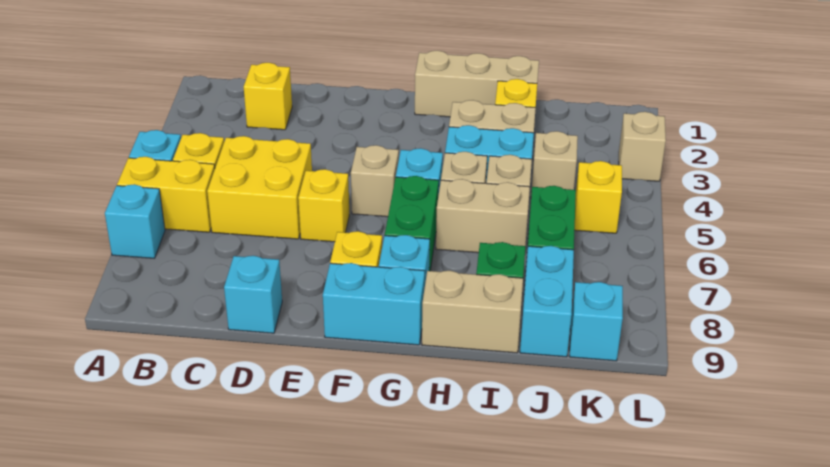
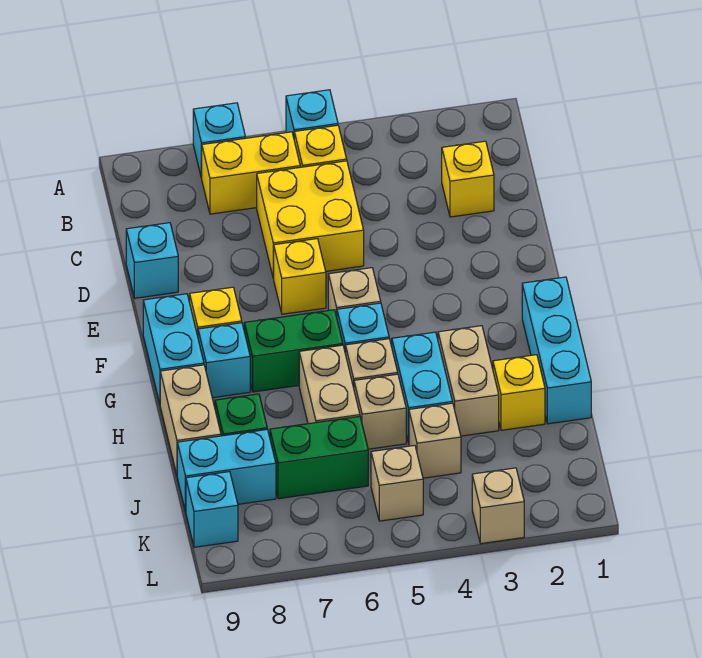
yellow 1x2 brick [117,157,215,232] -> yellow 1x2 brick turned to [202,132,300,214]
tan 1x3 brick [415,51,539,117] -> cyan 1x3 brick [522,277,591,424]
yellow 1x1 brick [574,161,622,233] -> tan 1x1 brick [371,445,423,521]

